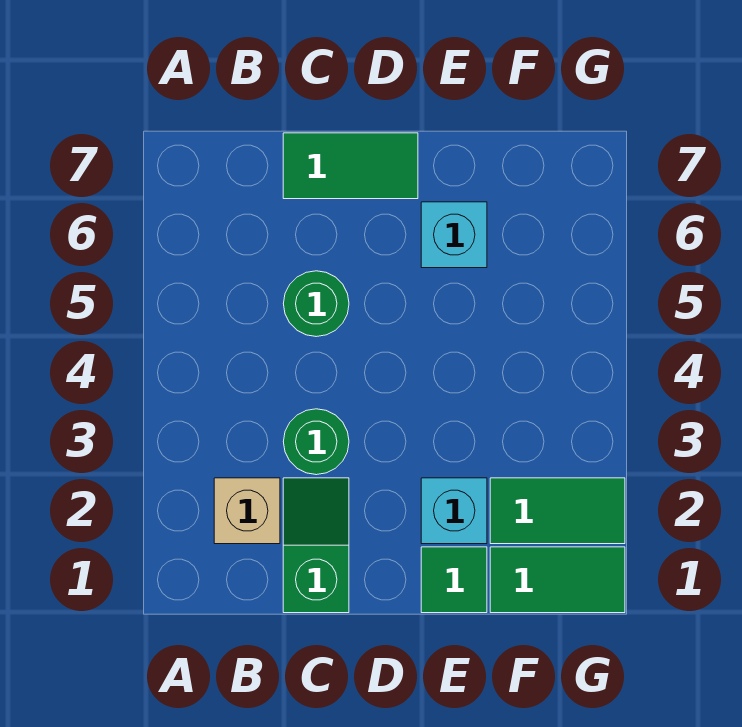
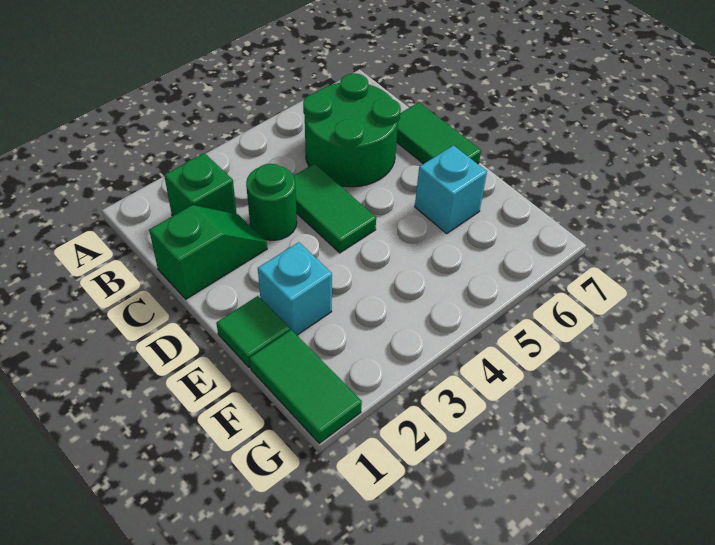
tan 1x1 brick [214,478,280,544] -> green 1x1 brick [164,153,237,216]
green 1x1 round brick [283,271,349,337] -> green 2x2 round brick [303,73,401,187]
green 1x2 tile [490,478,625,544] -> green 1x2 tile moved to [294,164,376,253]

